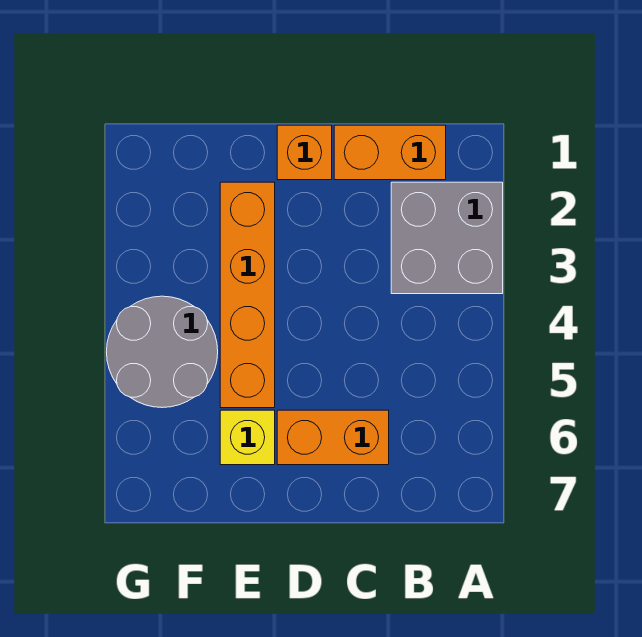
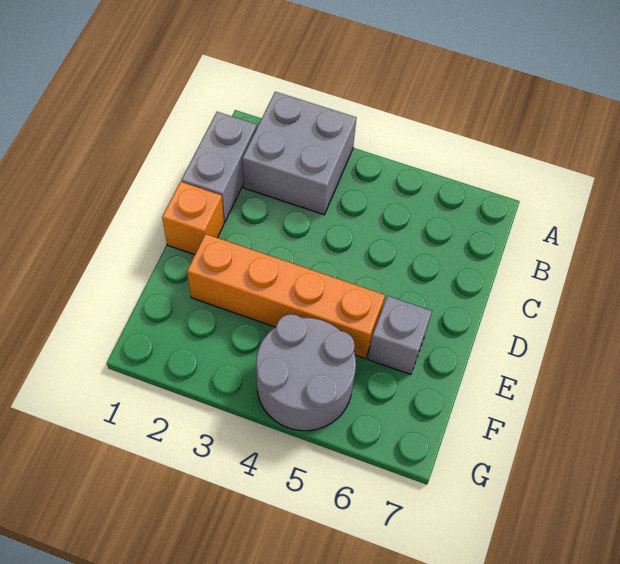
orange 1x2 brick [334,125,446,180] -> grey 1x2 brick [181,112,257,222]
orange 1x2 brick [277,410,389,465] -> none
yellow 1x1 brick [220,410,275,465] -> grey 1x1 brick [368,296,432,374]

